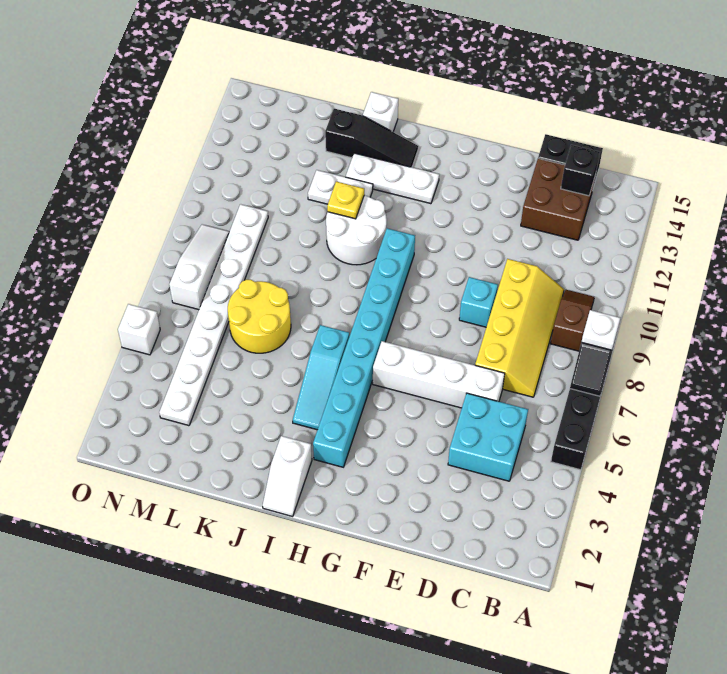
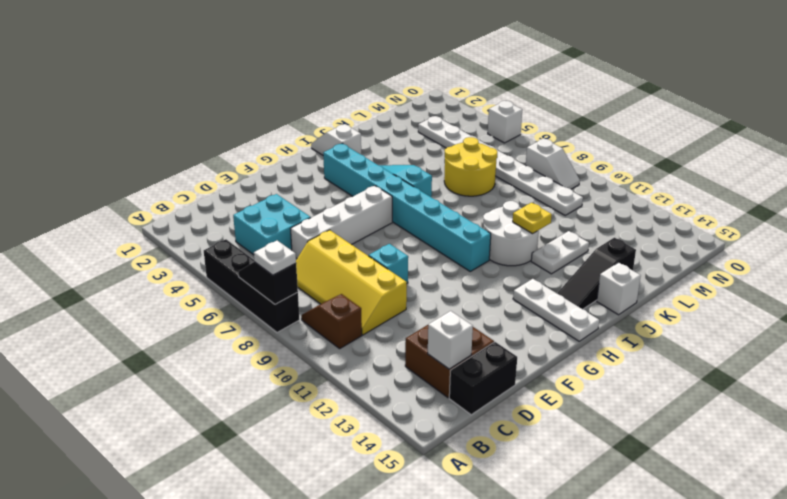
brown 1x2 slope [551,290,594,351] -> brown 1x2 slope turned to [301,294,362,349]
black 1x1 brick [561,145,600,196] -> white 1x1 brick [428,311,473,369]
white 1x3 plate [346,153,439,204] -> white 1x3 plate turned to [513,279,599,341]
white 1x3 slope [169,224,229,310] -> white 1x2 slope [526,138,580,189]

